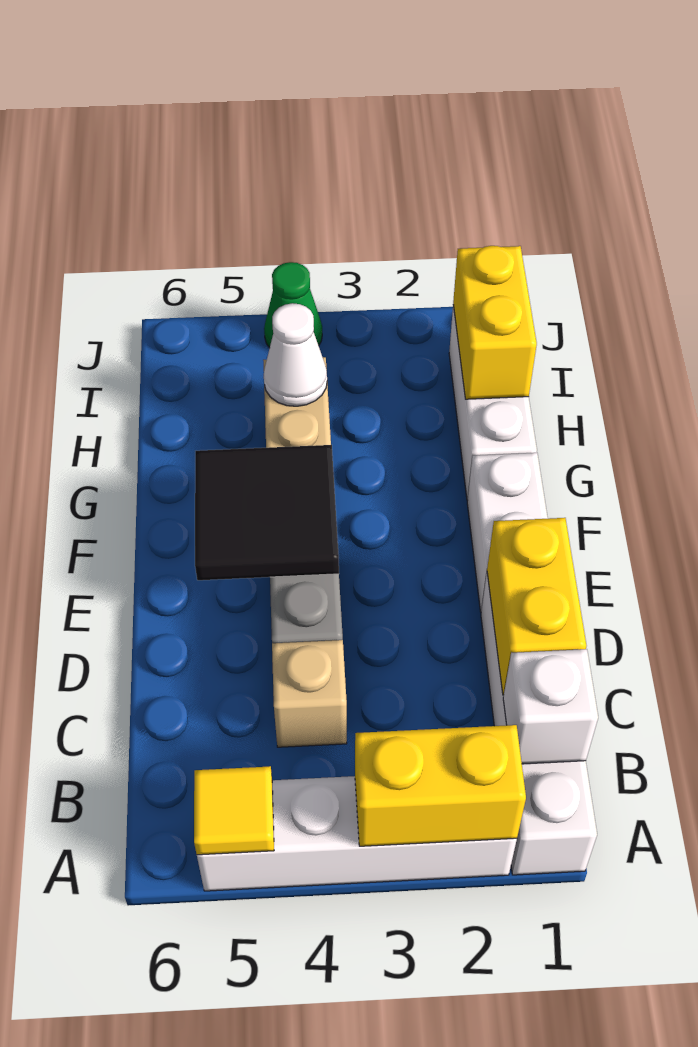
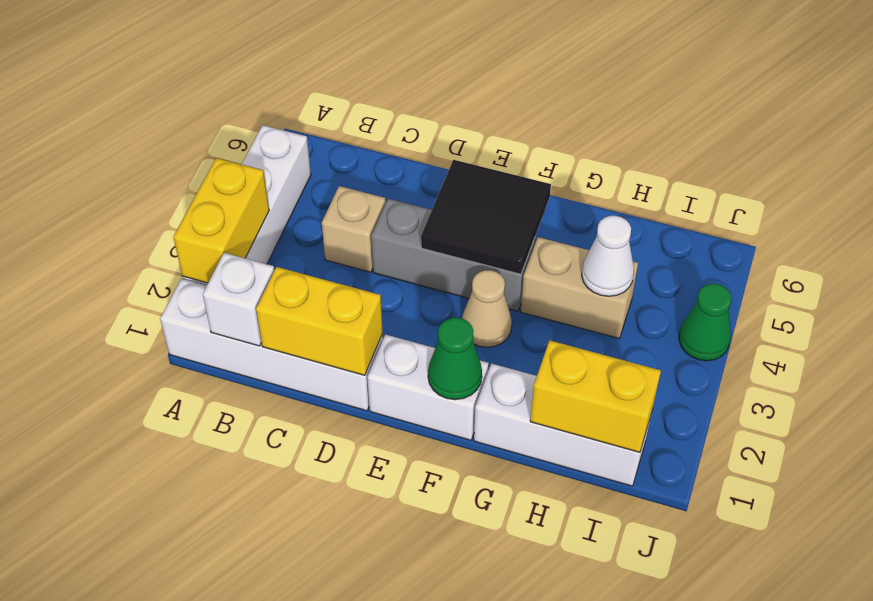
yellow 1x1 tile [194,766,274,855] -> none
none -> green 1x1 cone [428,318,482,400]
none -> tan 1x1 cone [462,270,512,347]

